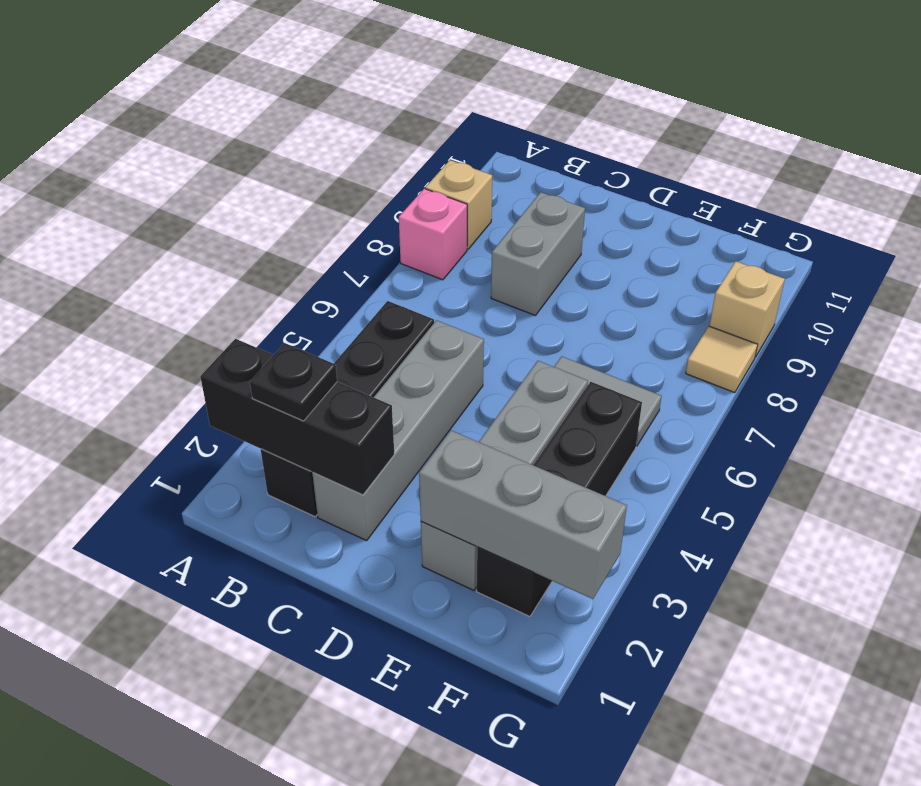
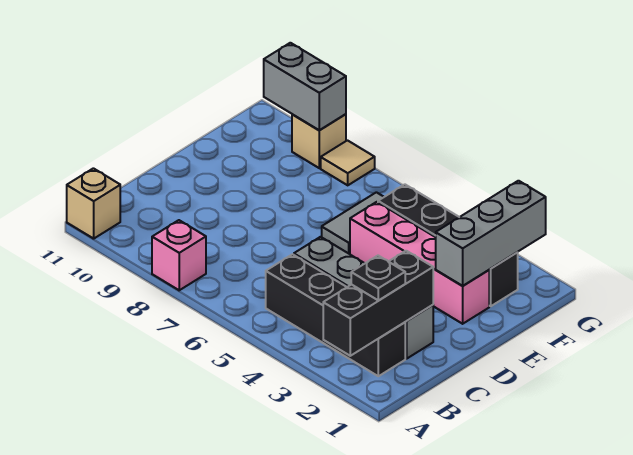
tan 1x1 brick [425,160,492,249] -> tan 1x1 brick moved to [67,168,120,239]
grey 1x2 brick [491,192,585,316] -> grey 1x2 brick moved to [264,43,346,130]
grey 1x4 brick [421,361,588,590] -> pink 1x4 brick [350,202,489,324]

